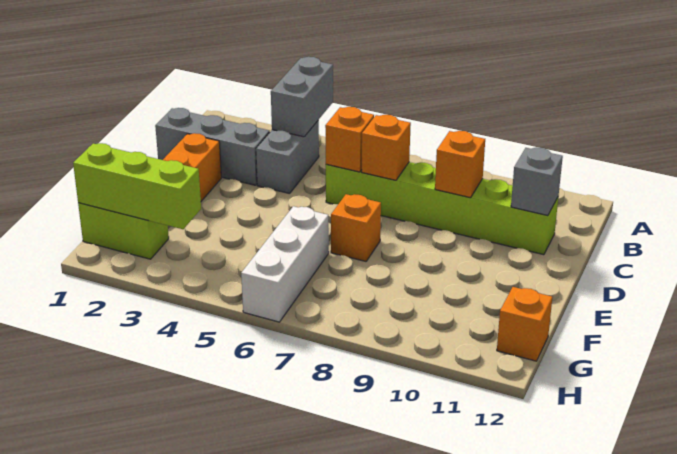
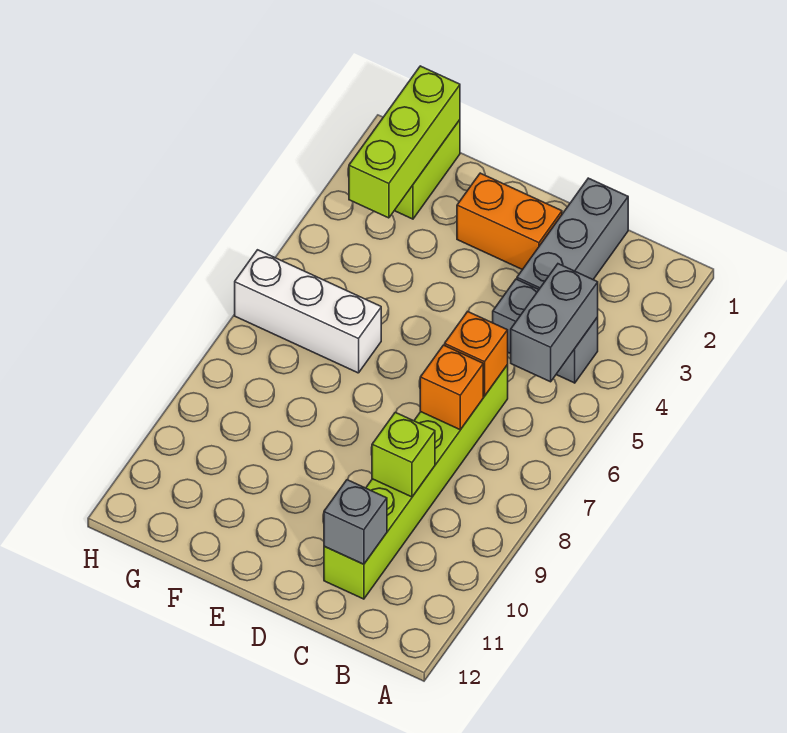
grey 1x2 brick [271,57,333,137] -> grey 1x2 brick turned to [511,264,598,382]
orange 1x1 brick [435,131,485,198] -> lime 1x1 brick [372,412,435,497]
orange 1x1 brick [331,194,381,261] -> none
orange 1x1 brick [497,287,552,361] -> none

